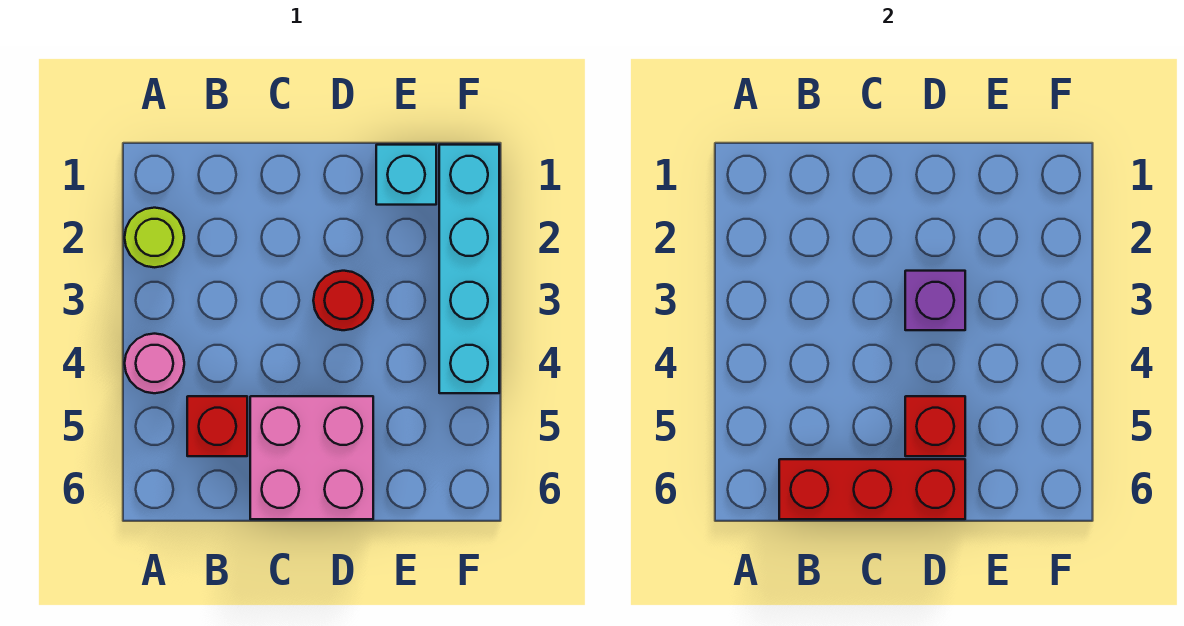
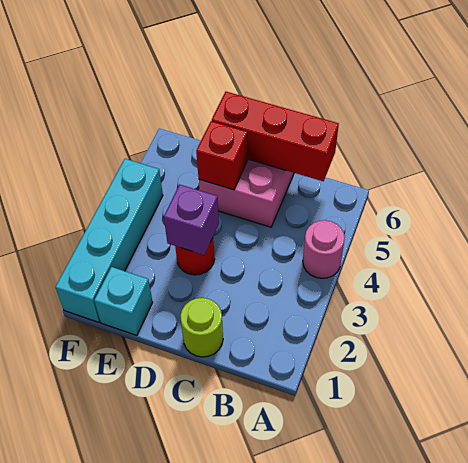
lime 1x1 round brick [125,208,184,267] -> lime 1x1 round brick moved to [180,298,223,357]
red 1x1 brick [187,396,247,456] -> none

